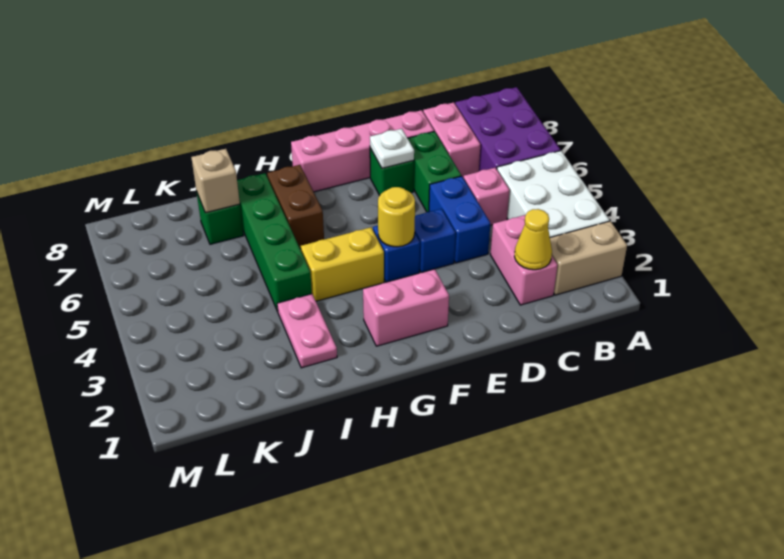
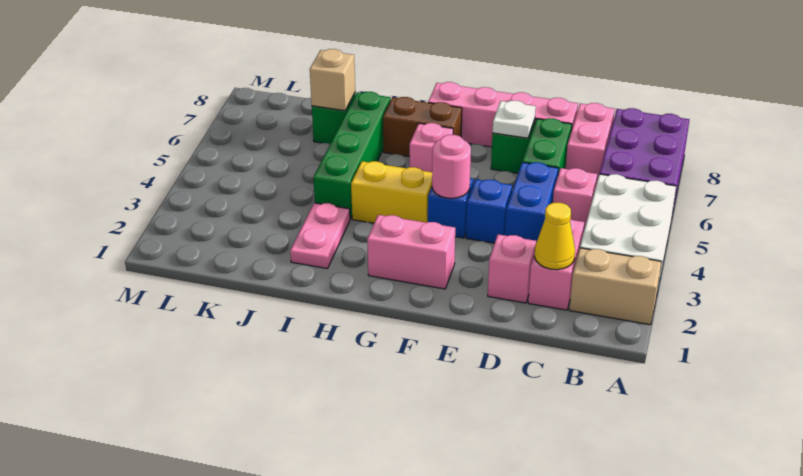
none -> pink 1x1 brick [488,234,536,303]
yellow 1x1 round brick [378,187,415,247] -> pink 1x1 round brick [432,134,471,198]
none -> pink 1x1 brick [410,123,453,172]
brown 1x2 brick [267,165,324,248] -> brown 1x2 brick turned to [383,97,462,157]

